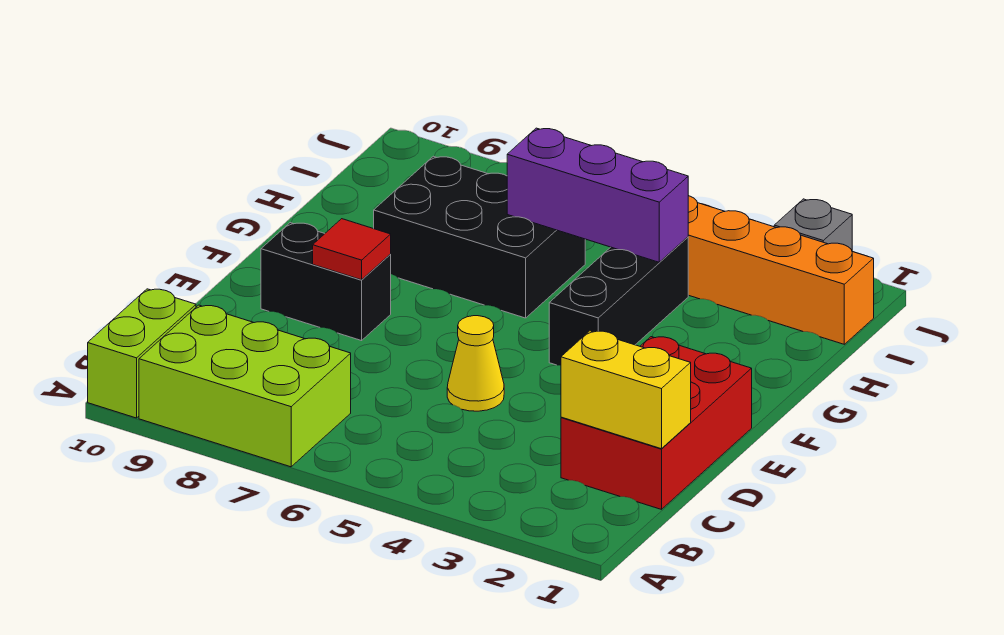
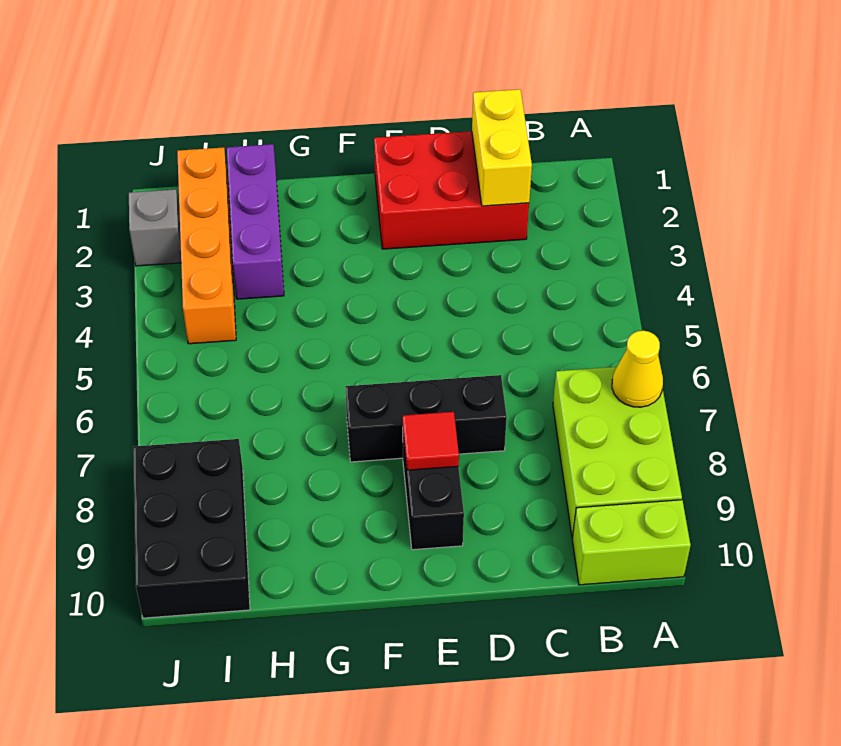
yellow 1x1 cone [447,316,504,411] -> yellow 1x1 cone moved to [612,331,663,407]
black 1x3 brick [549,237,688,365] -> black 1x3 brick moved to [345,375,507,462]
black 2x3 brick [374,156,585,318] -> black 2x3 brick moved to [133,439,250,618]
purple 1x3 brick [507,128,688,262] -> purple 1x3 brick moved to [227,144,284,299]

